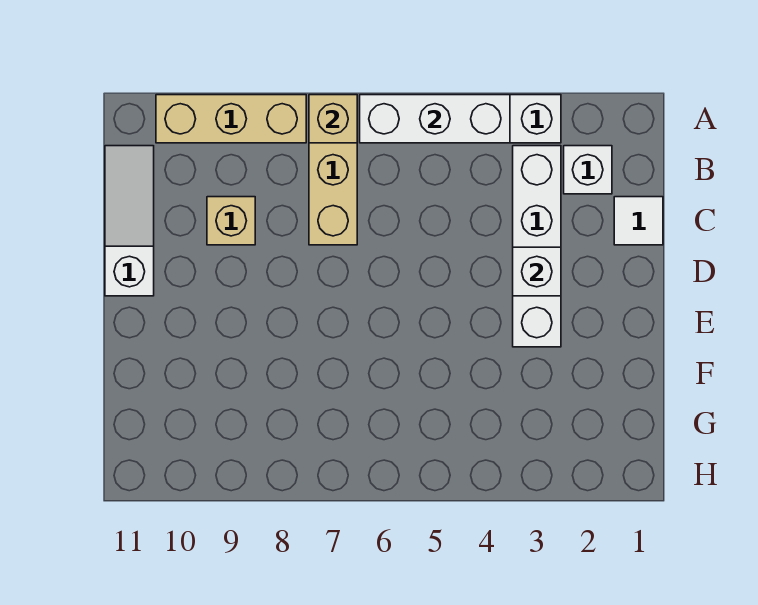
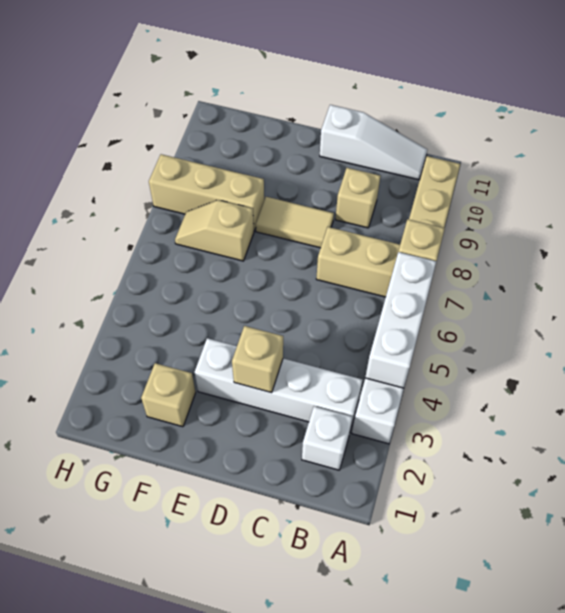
white 1x1 tile [614,197,663,245] -> none
white 1x1 brick [513,247,561,296] -> tan 1x1 brick [232,326,283,393]
none -> tan 1x2 tile [256,197,334,248]
none -> tan 1x1 brick [141,363,196,427]
none -> tan 1x2 slope [175,200,254,261]
none -> tan 1x3 brick [149,154,264,231]

